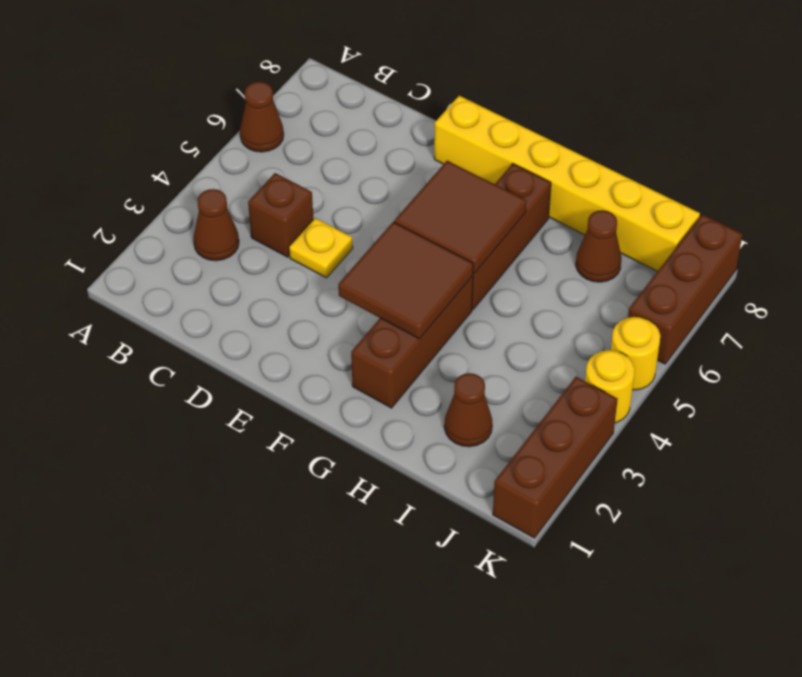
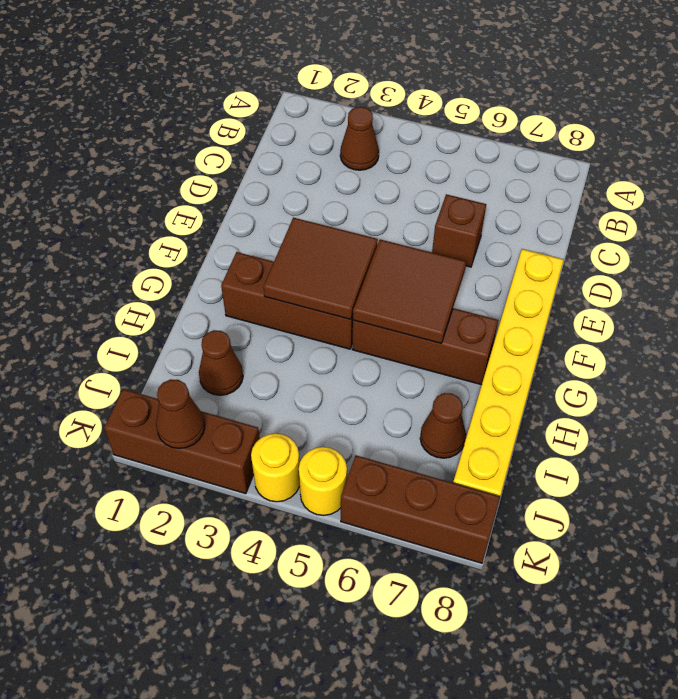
brown 1x1 cone [240,82,284,152] -> brown 1x1 cone moved to [156,379,205,448]
brown 1x1 brick [248,173,313,257] -> brown 1x1 brick moved to [432,194,486,267]
yellow 1x1 plate [289,218,353,278] -> none

